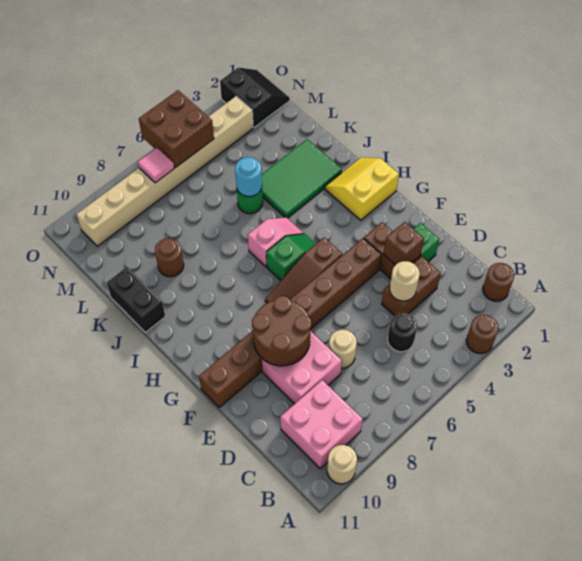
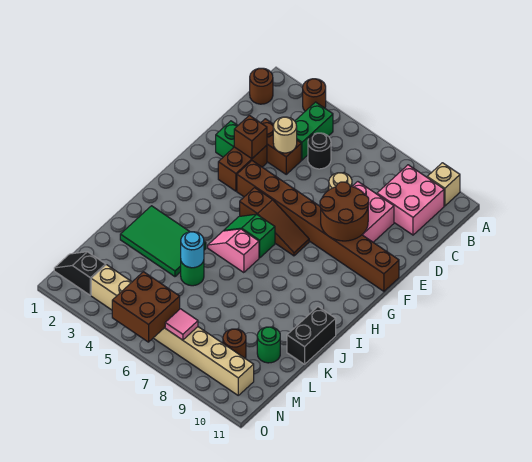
tan 1x1 round brick [327,445,357,484] -> tan 1x1 brick [427,163,460,206]
none -> green 1x2 brick [295,102,333,160]
yellow 2x2 slope [325,158,399,220] -> none
brown 1x1 round brick [155,238,184,277] -> brown 1x1 round brick moved to [223,329,246,359]
none -> green 1x1 round brick [257,327,280,363]
black 2x2 slope [220,68,290,127] -> black 1x2 slope [54,252,106,295]

